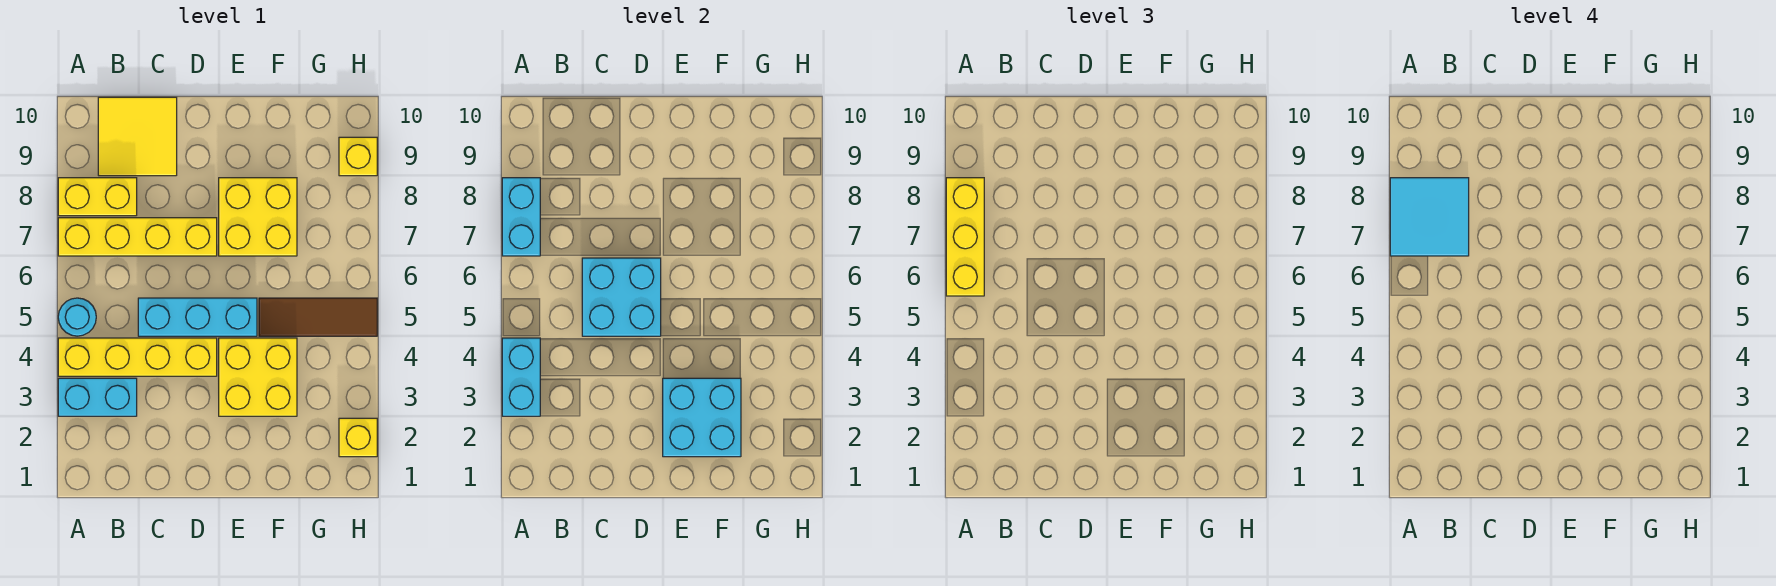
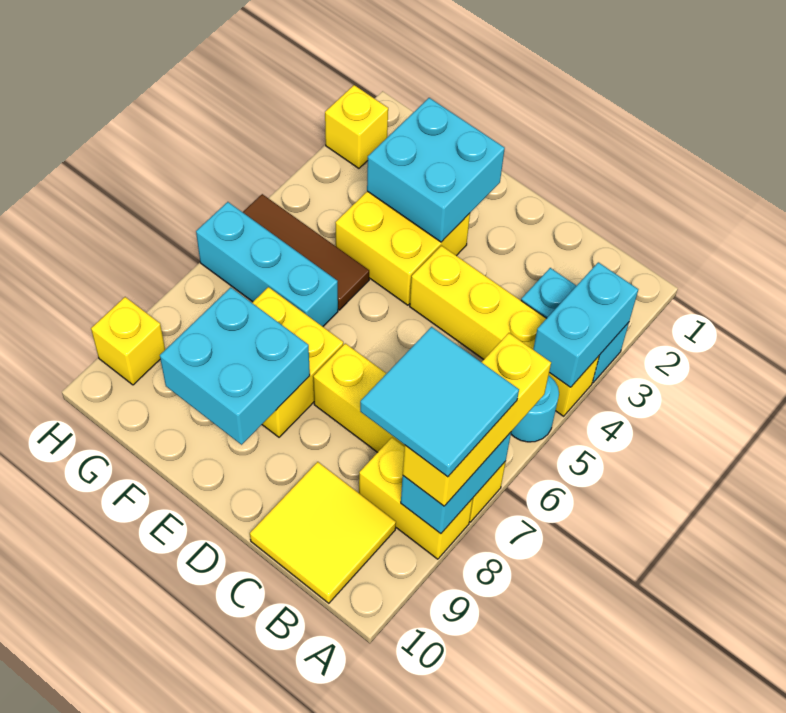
cyan 1x3 brick [138,298,257,336] -> cyan 1x3 brick moved to [196,202,338,327]
cyan 2x2 brick [582,258,661,336] -> cyan 2x2 brick moved to [160,287,310,445]

